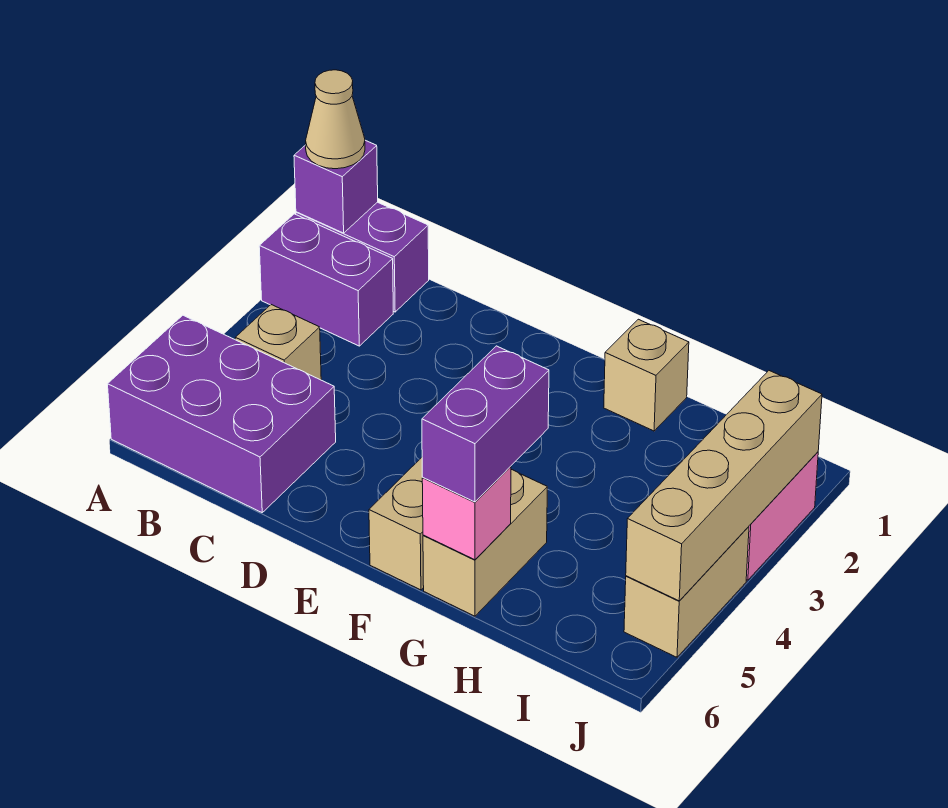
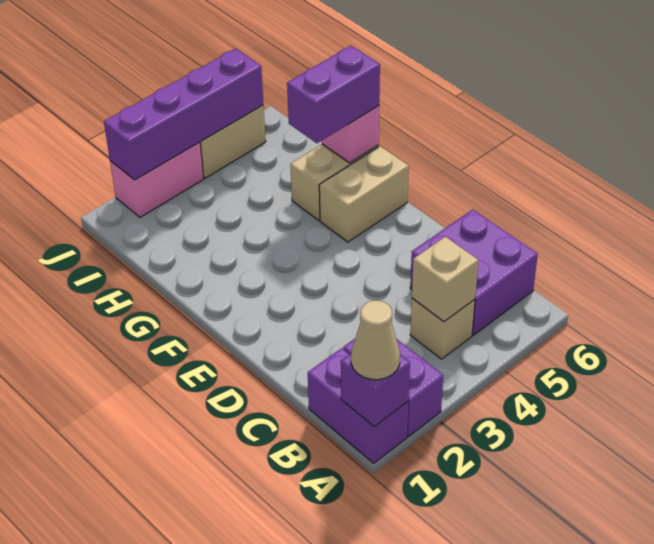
purple 2x3 brick [108,315,336,512] -> purple 2x2 brick [410,209,538,335]
tan 1x1 brick [604,319,689,431] -> tan 1x1 brick moved to [412,237,478,322]
tan 1x4 brick [626,371,822,601] -> purple 1x4 brick [104,48,263,180]

